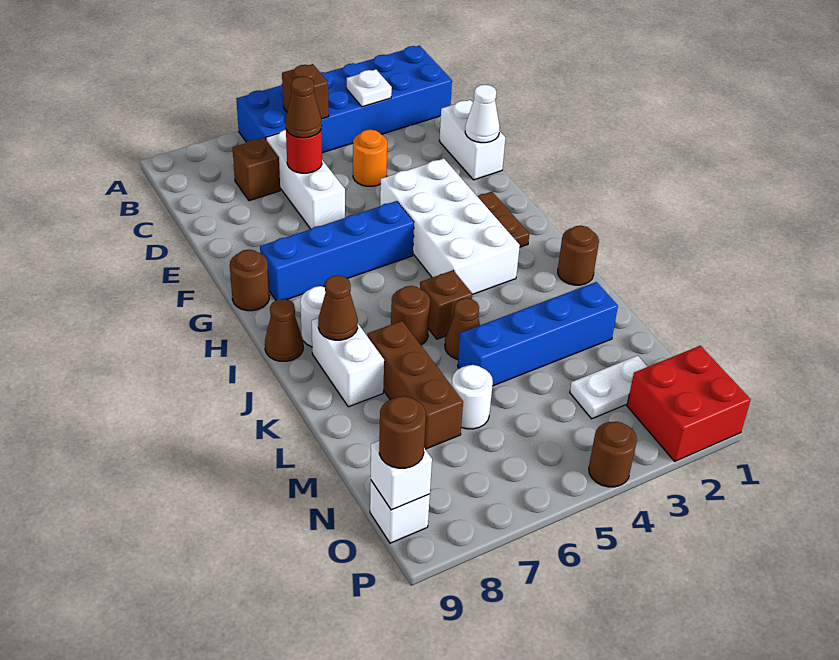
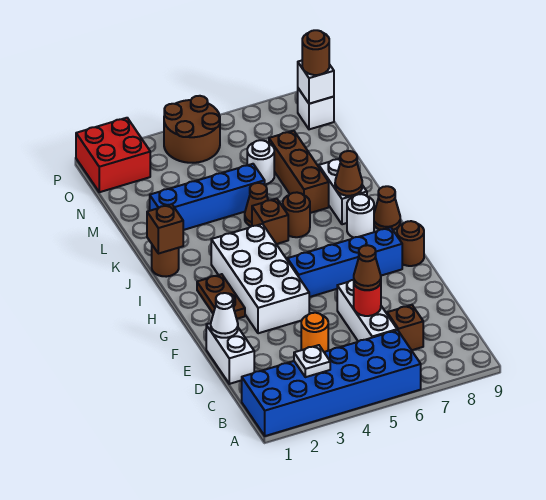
brown 1x1 brick [282,64,329,119] -> brown 1x1 brick moved to [147,204,183,254]
white 1x2 plate [570,355,648,419] -> none
brown 1x1 round brick [589,422,637,487] -> brown 2x2 round brick [164,96,220,163]

